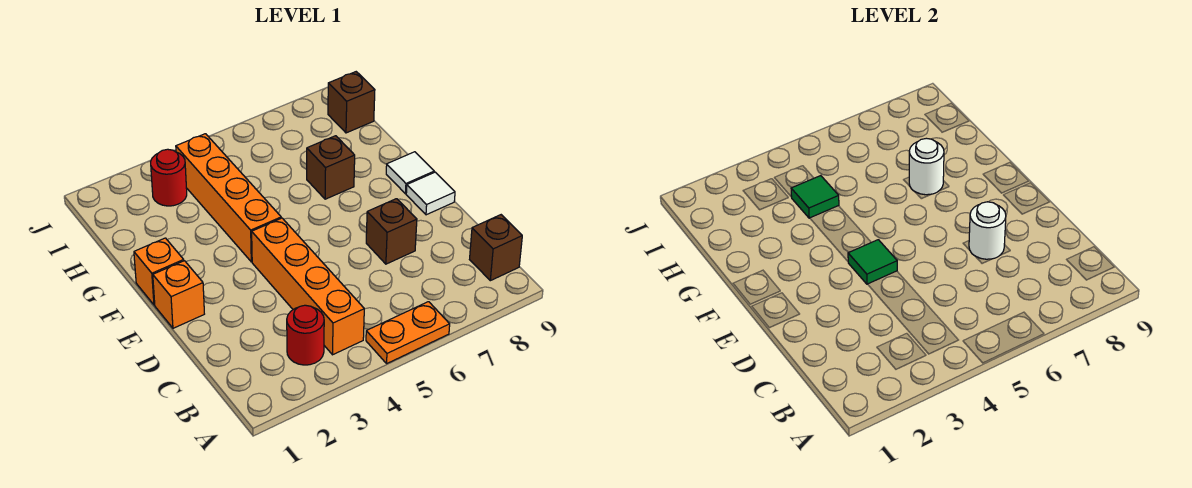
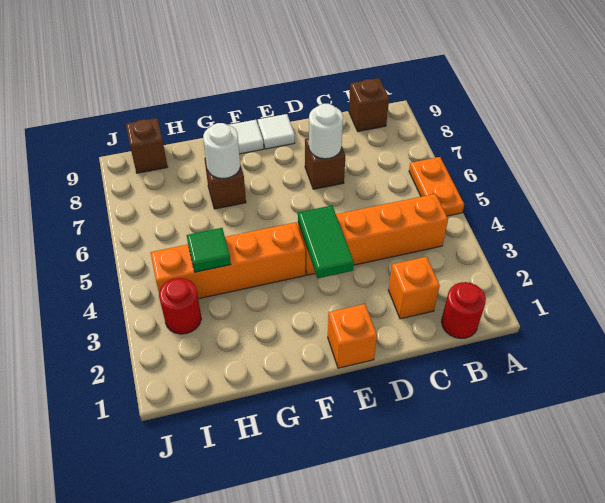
red 1x1 round brick [287,305,324,365] -> red 1x1 round brick moved to [442,282,486,338]
green 1x1 tile [848,240,897,284] -> green 1x2 tile [298,206,354,278]
orange 1x1 brick [134,238,184,305] -> orange 1x1 brick moved to [389,257,440,319]

